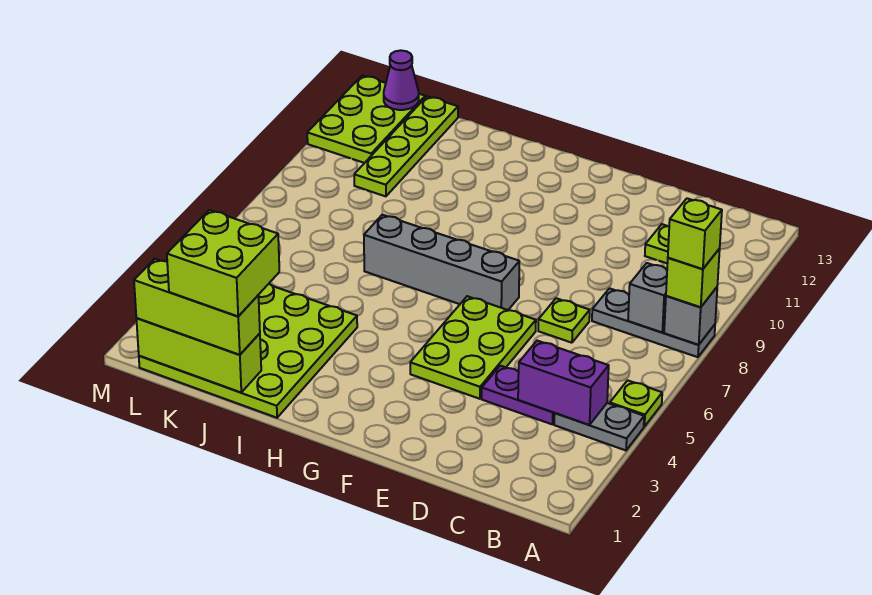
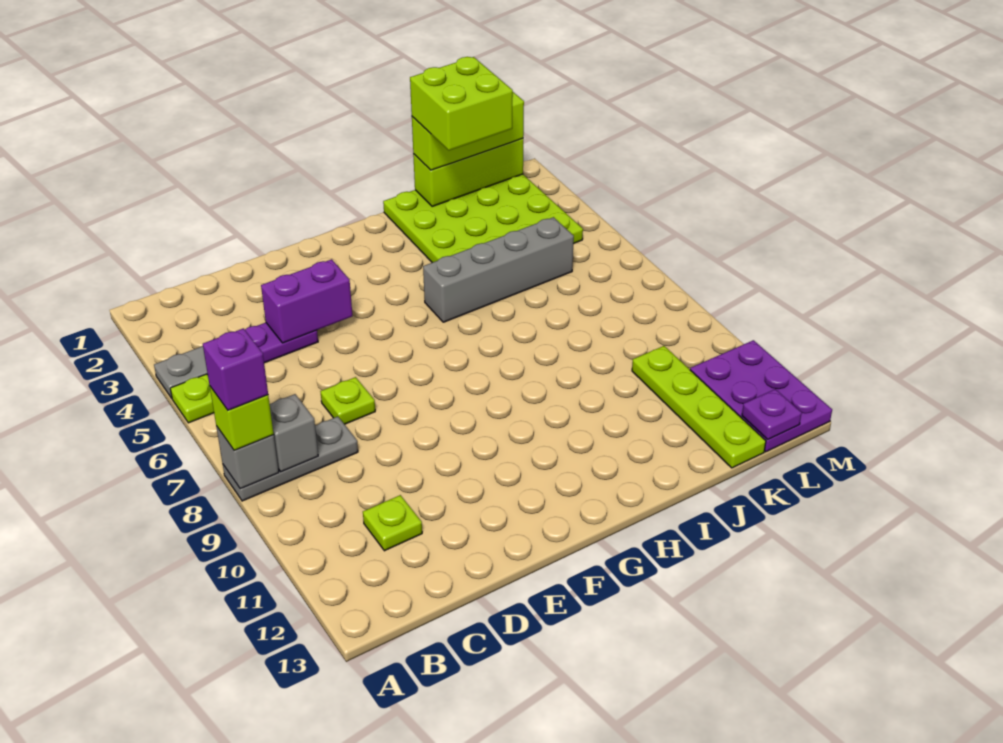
lime 1x1 brick [668,198,722,269] -> purple 1x1 brick [203,328,268,410]
purple 1x2 brick [518,341,609,425] -> purple 1x2 brick moved to [261,259,352,343]
lime 2x3 plate [410,296,536,399] -> none
grey 1x4 brick [364,215,519,310] -> grey 1x4 brick moved to [423,217,574,322]
lime 2x3 plate [307,75,425,163] -> purple 2x3 plate [690,340,832,452]
purple 1x1 cone [384,50,419,110] -> purple 1x1 plate [742,389,801,440]

